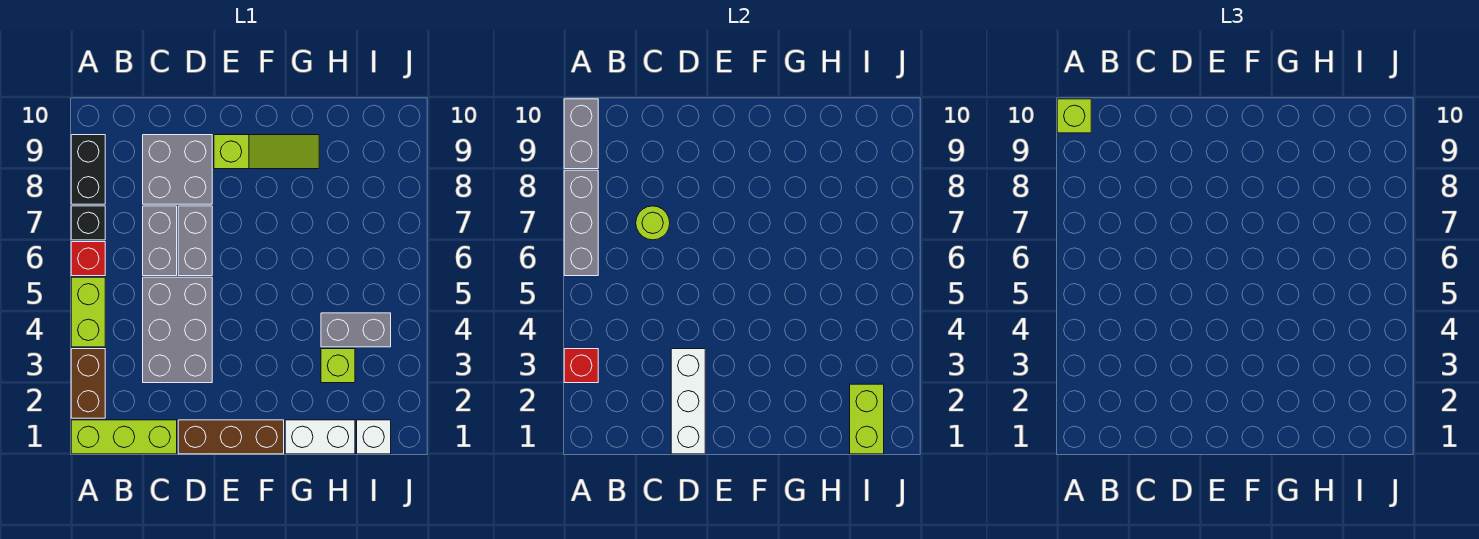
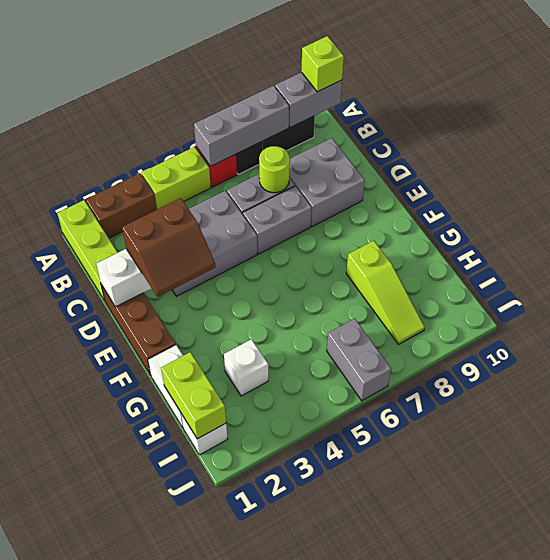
red 1x1 brick [564,349,598,383] -> none
none -> brown 2x2 slope [122,198,216,297]
lime 1x3 slope [214,135,319,169] -> lime 1x3 slope moved to [346,241,425,344]
lime 1x1 brick [321,349,355,383] -> white 1x1 brick [224,339,268,396]
grey 1x2 brick [321,313,391,347] -> grey 1x2 brick moved to [327,319,391,401]
lime 1x2 brick [850,384,884,454] -> lime 1x2 brick turned to [161,352,226,439]

